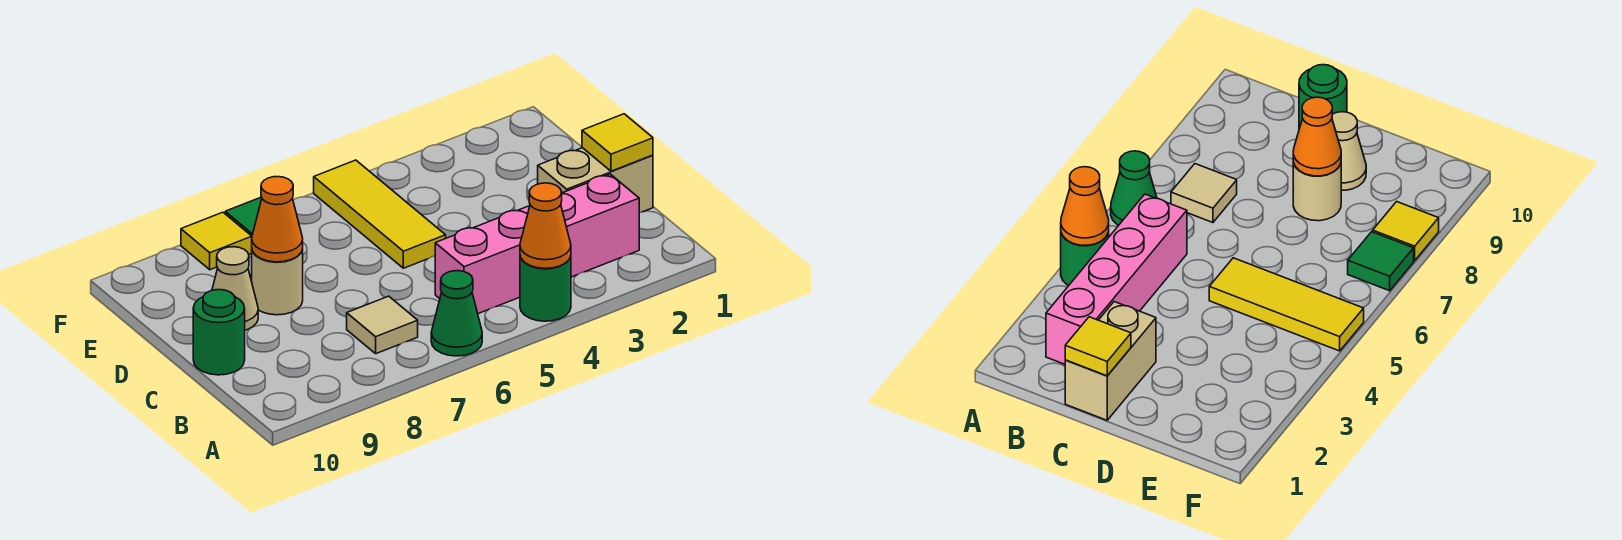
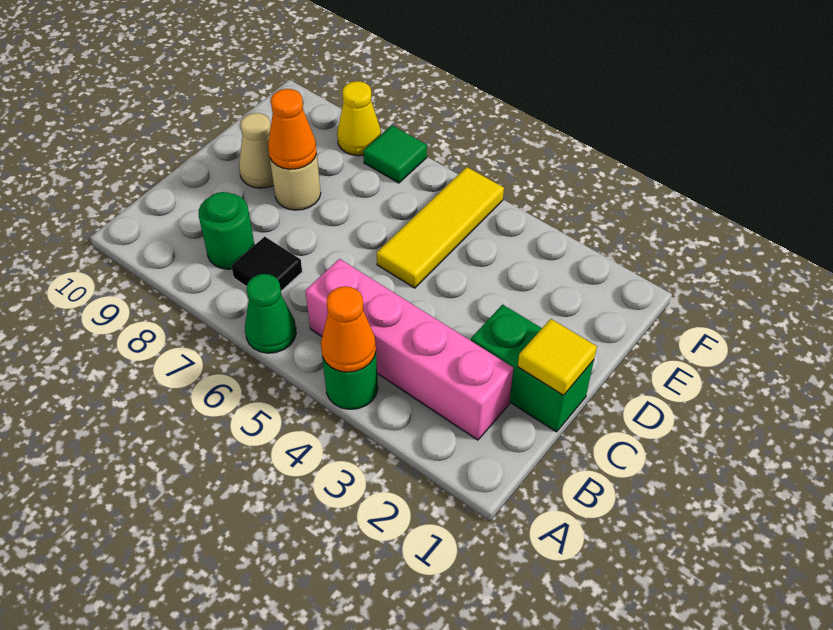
tan 1x1 tile [347,296,418,354] -> black 1x1 tile [231,237,302,291]
tan 1x2 brick [538,148,653,213] -> green 1x2 brick [471,305,594,432]
green 1x1 round brick [193,290,245,375] -> green 1x1 round brick moved to [199,192,254,269]
yellow 1x1 tile [181,212,252,270] -> yellow 1x1 cone [337,81,381,156]

